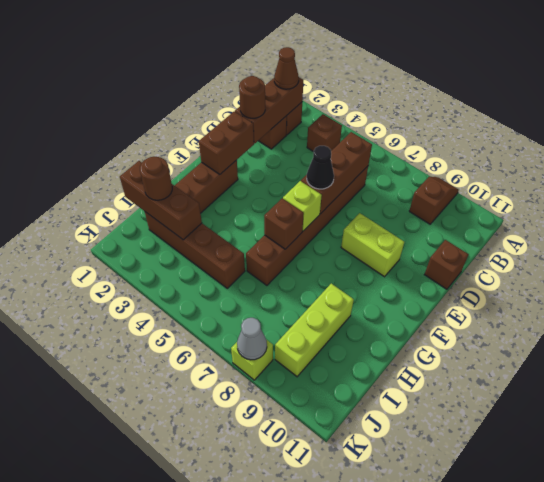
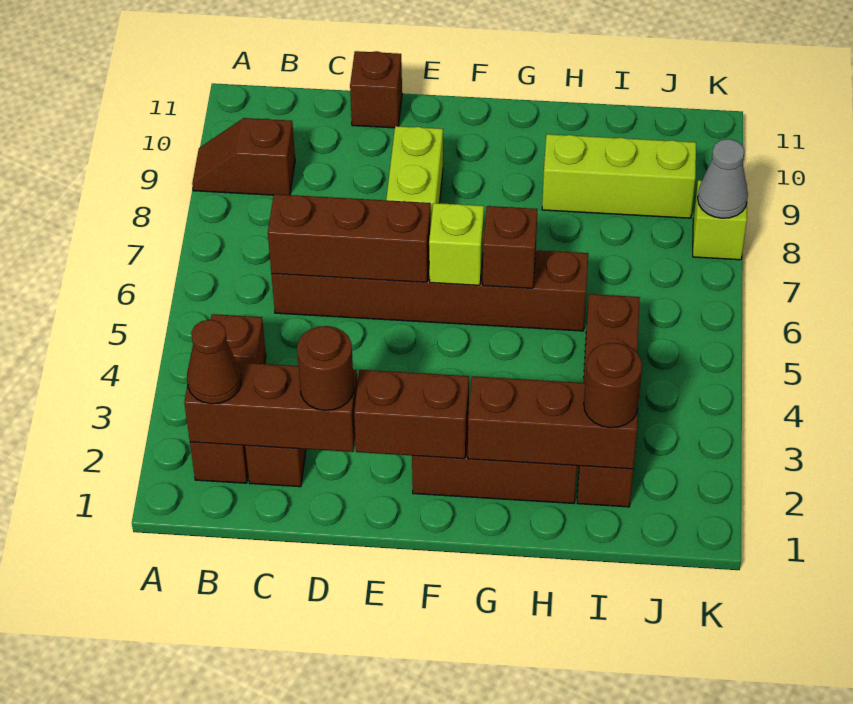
black 1x1 cone [307,146,334,189] -> none
brown 1x3 brick [120,161,202,240] -> brown 1x3 brick turned to [468,376,638,469]

